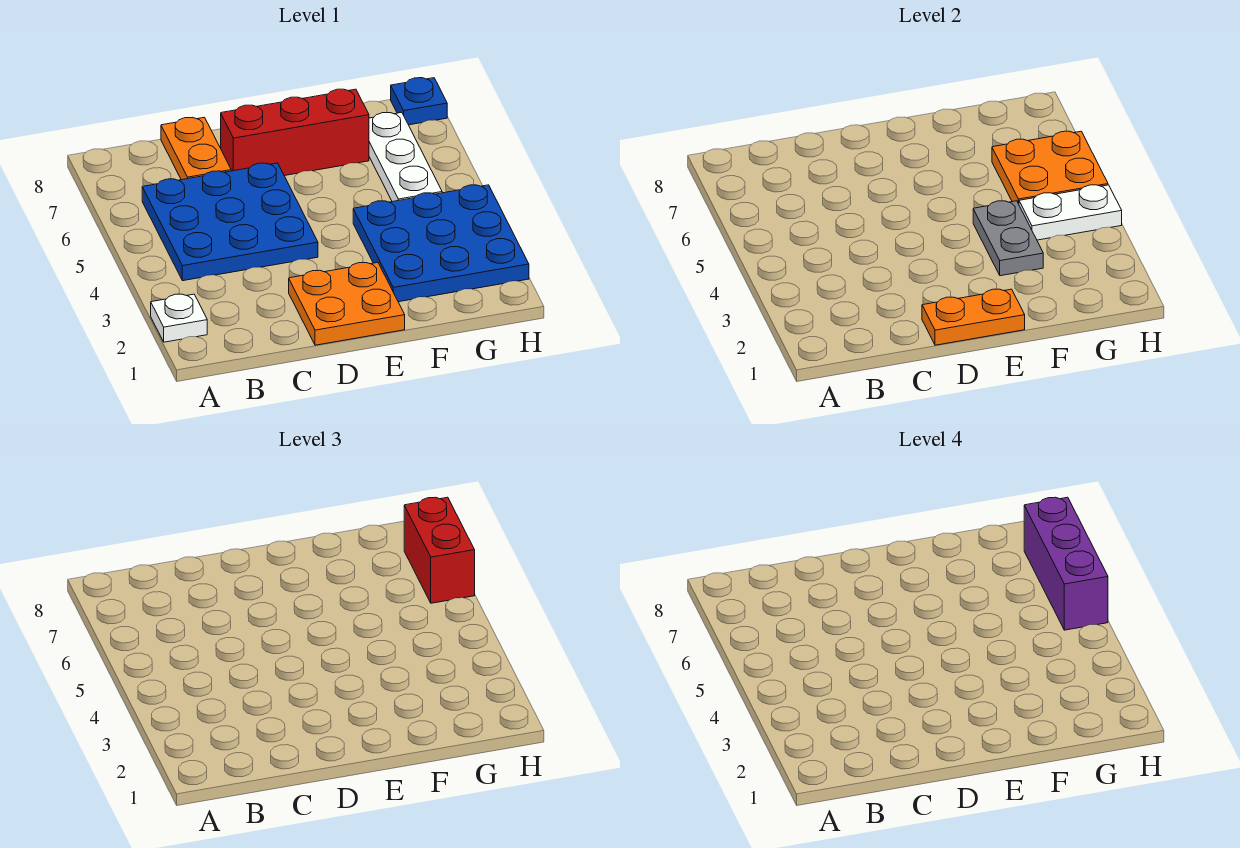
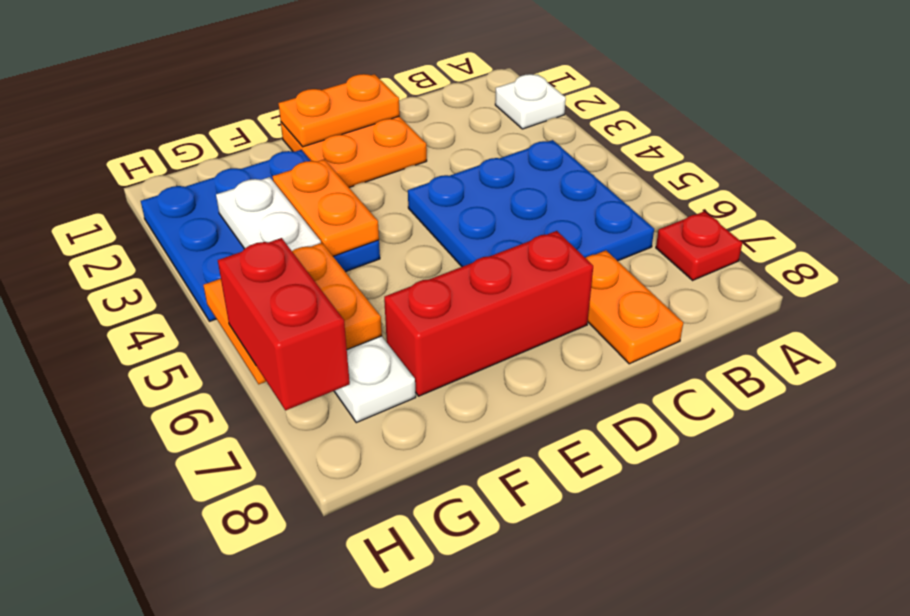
none -> red 1x1 plate [656,211,742,280]
grey 1x2 plate [973,201,1043,276] -> orange 1x2 plate [272,159,379,256]
white 1x2 plate [1019,185,1122,240] -> white 1x2 plate turned to [216,177,321,251]
purple 1x3 brick [1024,497,1108,630] -> none
blue 1x1 plate [391,78,447,125] -> none

